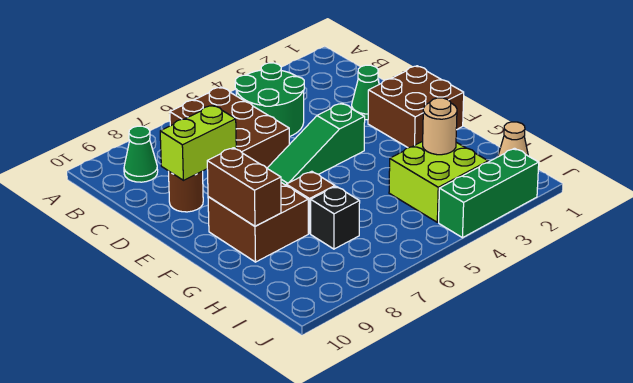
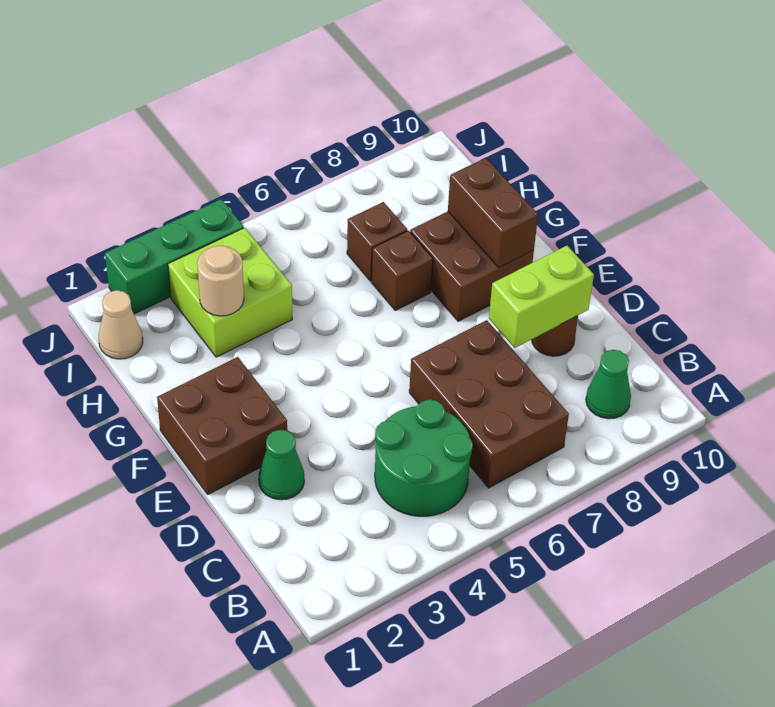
green 1x3 slope [267,103,365,185] -> none
black 1x1 brick [311,186,360,249] -> brown 1x1 brick [347,202,407,281]

